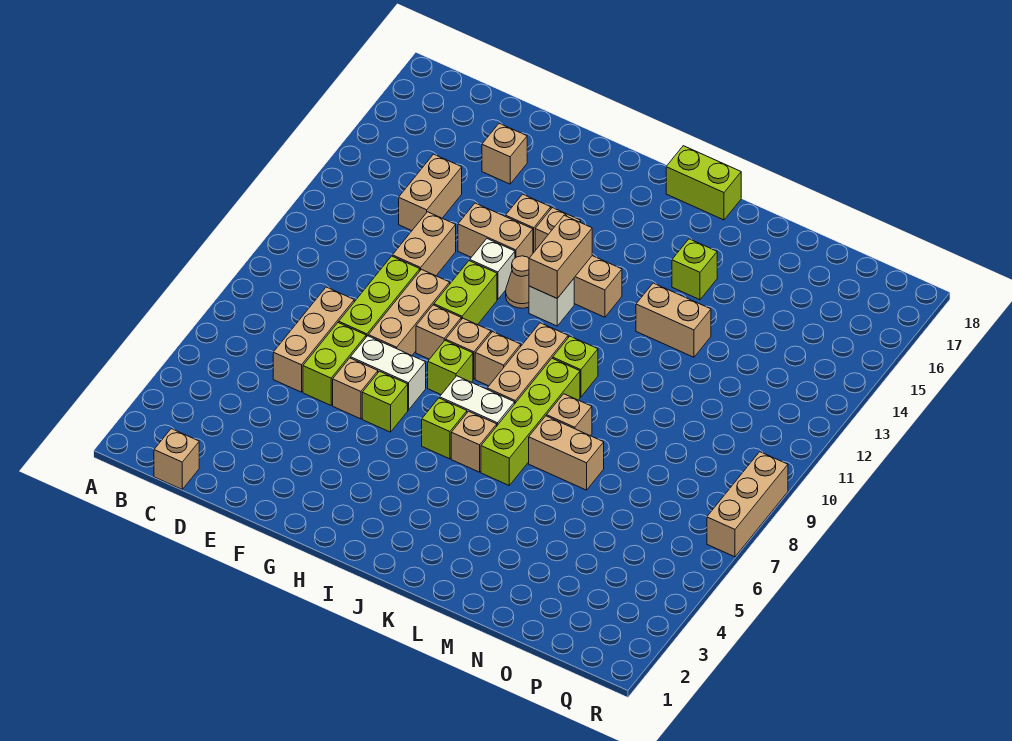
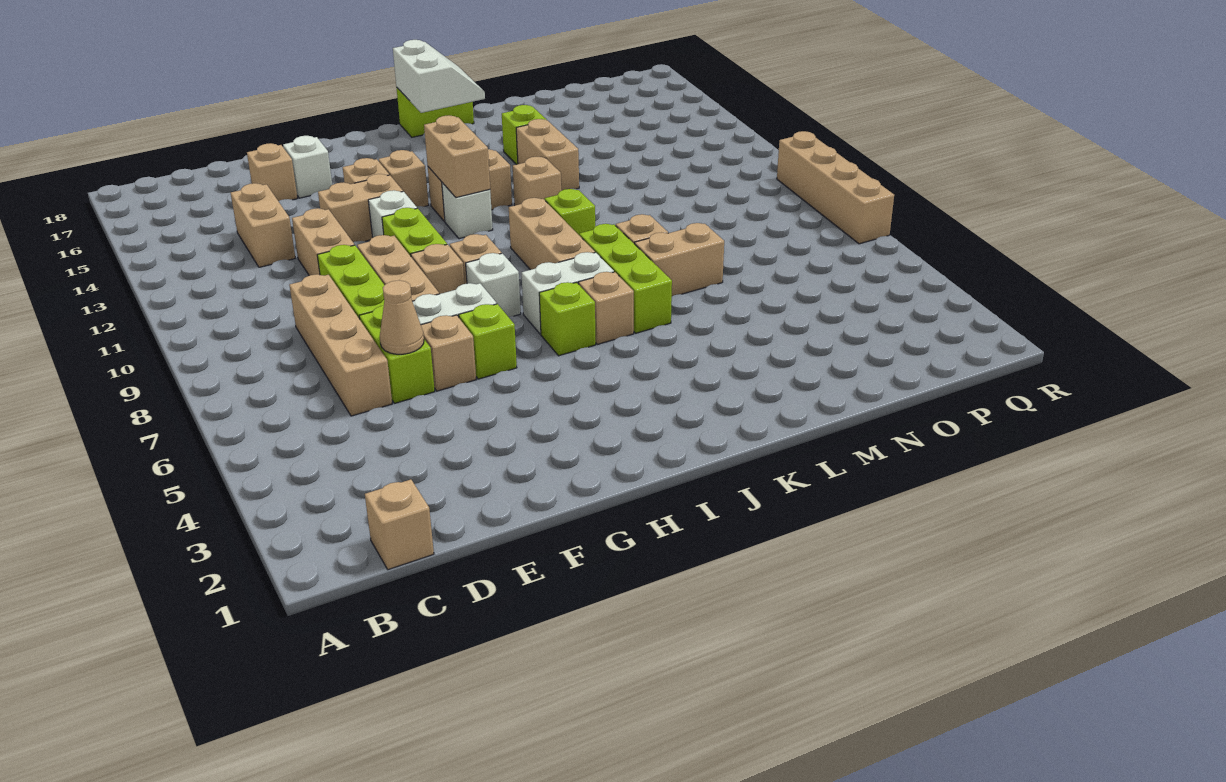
tan 1x3 brick [273,287,354,392] -> tan 1x4 brick [289,274,392,416]
none -> white 1x1 brick [283,136,332,198]
lime 1x1 brick [428,340,473,394] -> white 1x1 brick [466,253,521,317]
tan 1x1 cone [506,256,529,308] -> tan 1x1 cone moved to [380,280,424,354]
tan 1x1 brick [475,332,521,386] -> tan 1x1 brick moved to [513,157,561,205]
none -> white 2x2 slope [393,40,485,113]
lime 1x4 brick [481,358,580,485] -> lime 1x3 brick [579,224,672,333]
tan 1x2 brick [636,283,711,357] -> tan 1x2 brick turned to [516,119,579,191]
tan 1x3 brick [707,452,788,557] -> tan 1x4 brick [777,131,894,244]

